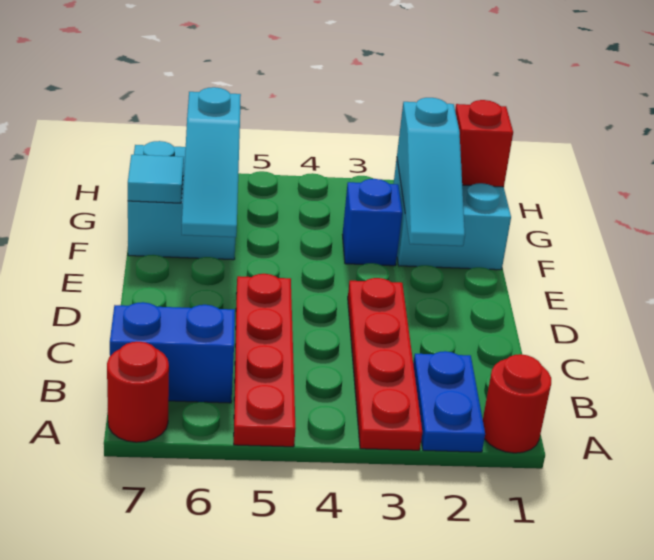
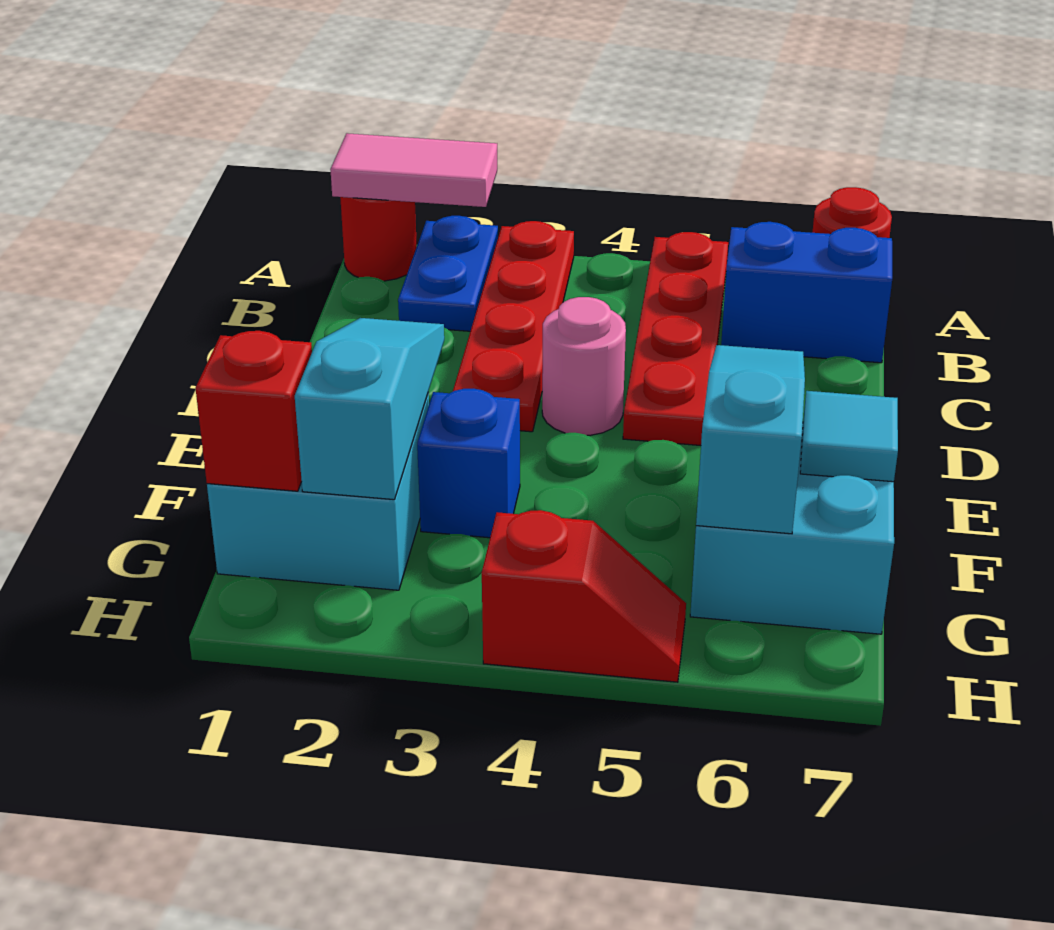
none -> pink 1x2 tile [330,133,497,207]
none -> pink 1x1 round brick [542,297,626,435]
none -> red 1x2 slope [482,510,686,682]

